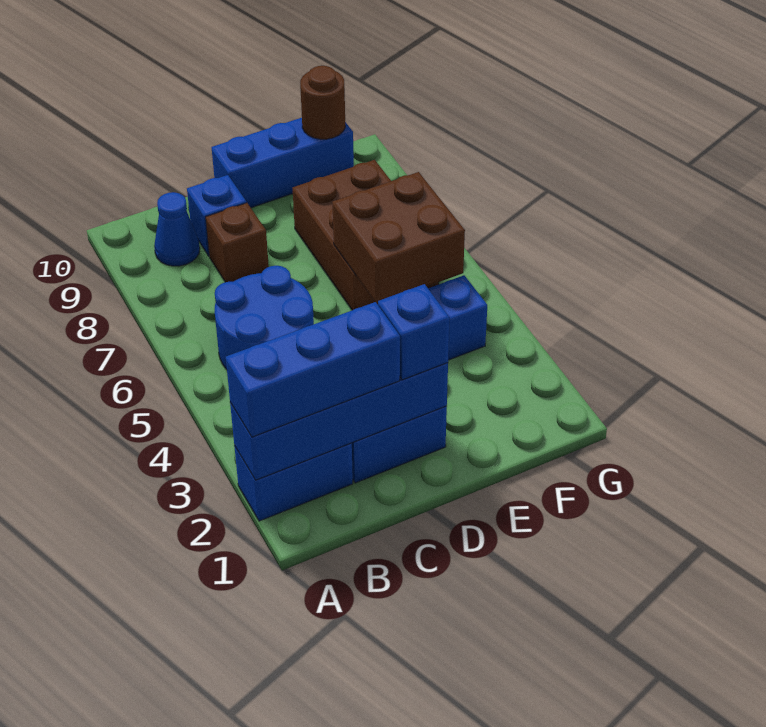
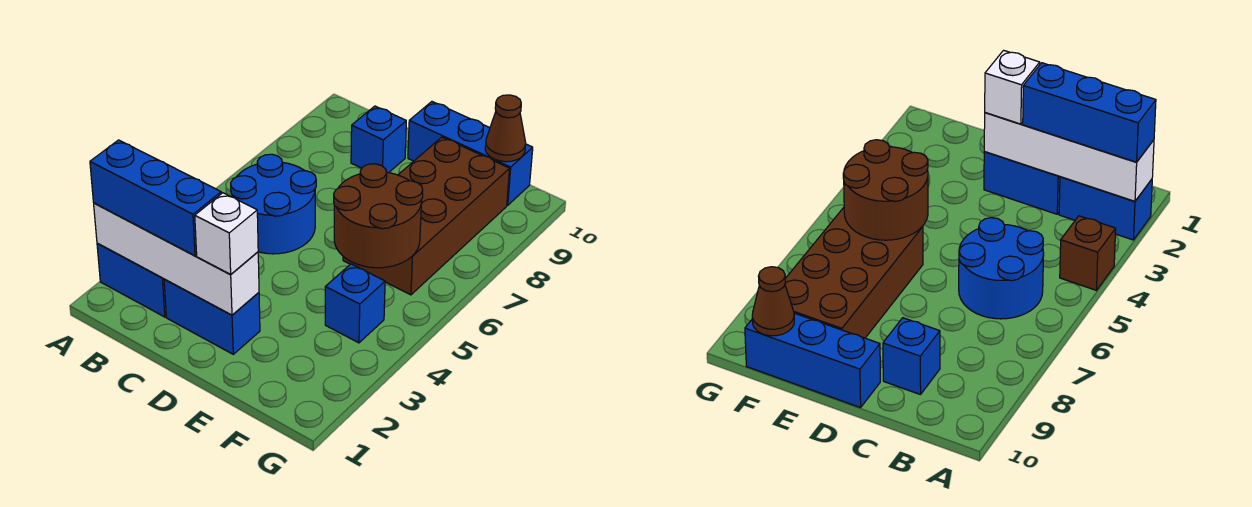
blue 1x4 brick [230,363,448,480] -> white 1x4 brick [94,203,259,315]
blue 1x1 cone [154,192,200,266] -> none
brown 1x1 brick [206,203,269,282] -> brown 1x1 brick moved to [1060,216,1116,290]
blue 1x1 brick [378,284,450,380] -> white 1x1 brick [195,193,258,275]
brown 2x2 brick [332,172,465,304] -> brown 2x2 round brick [334,164,423,268]
brown 2x3 brick [293,160,439,310] -> brown 2x4 brick [343,137,510,295]
brown 1x1 round brick [300,66,345,139] -> brown 1x1 cone [485,95,526,162]

